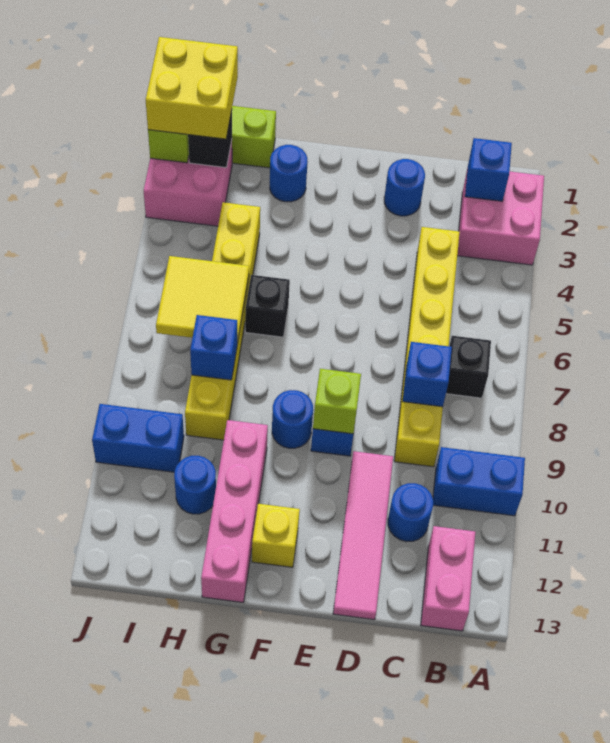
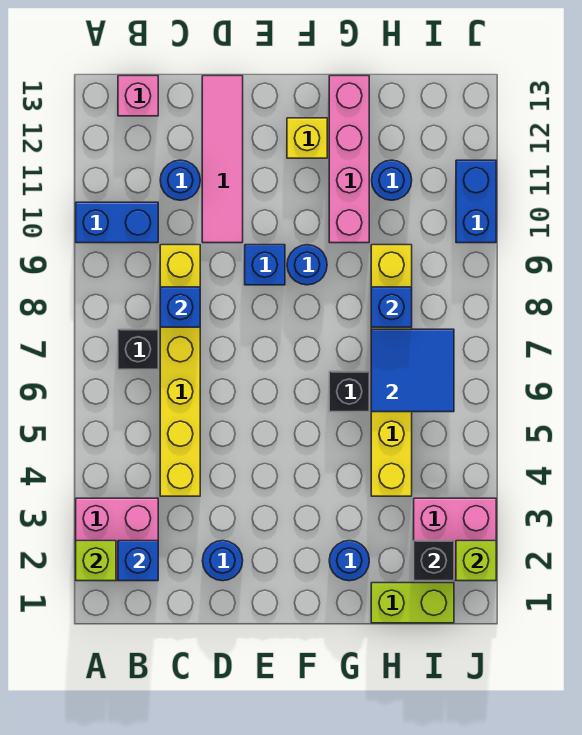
pink 1x2 brick [421,526,475,631] -> pink 1x1 brick [118,76,158,116]
lime 1x1 brick [313,369,361,434] -> lime 1x1 brick moved to [76,541,116,581]
yellow 2x2 tile [156,256,249,343] -> blue 2x2 tile [371,329,454,412]
yellow 2x2 brick [146,37,238,139] -> none
blue 1x2 brick [92,404,184,472] -> blue 1x2 brick turned to [456,160,496,243]

